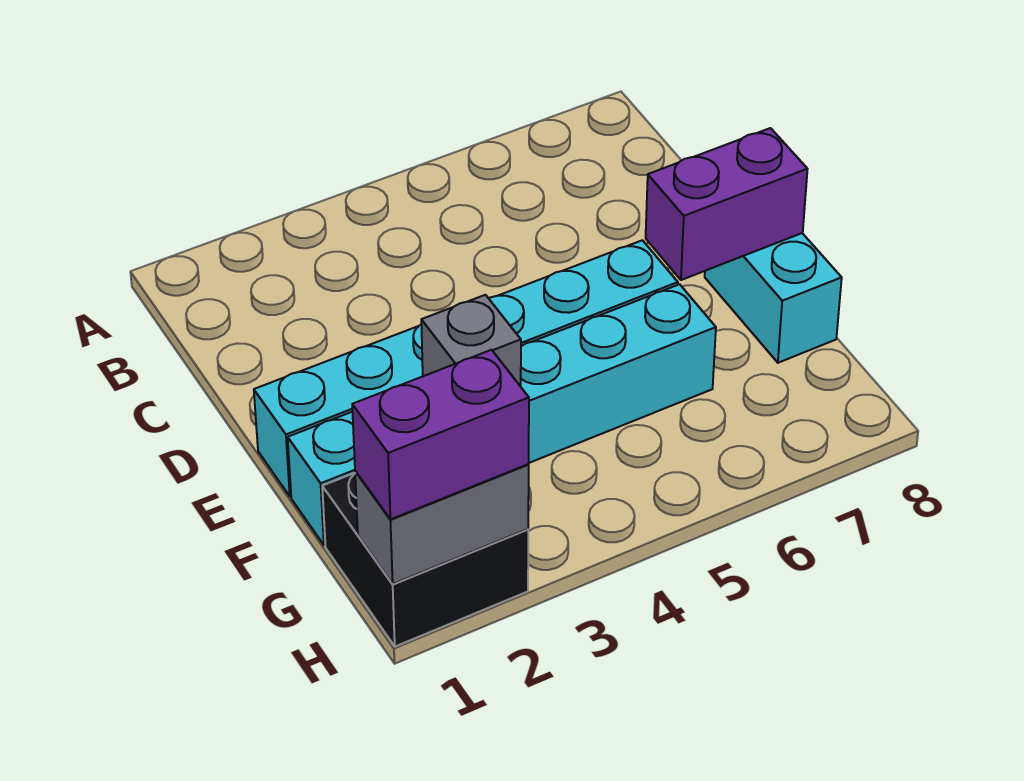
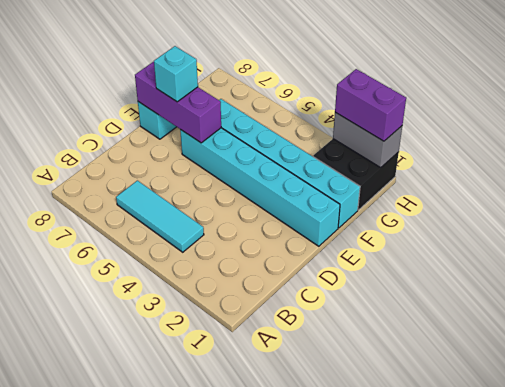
none -> cyan 1x3 tile [116,181,204,252]
purple 1x2 brick [646,128,808,280] -> purple 1x3 brick [135,62,221,143]
none -> cyan 1x1 brick [154,46,198,102]
grey 1x1 brick [421,295,521,386] -> none

